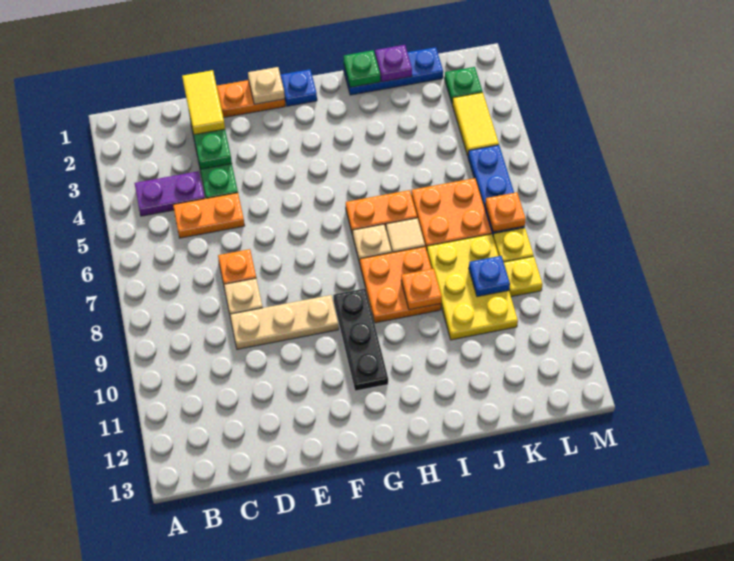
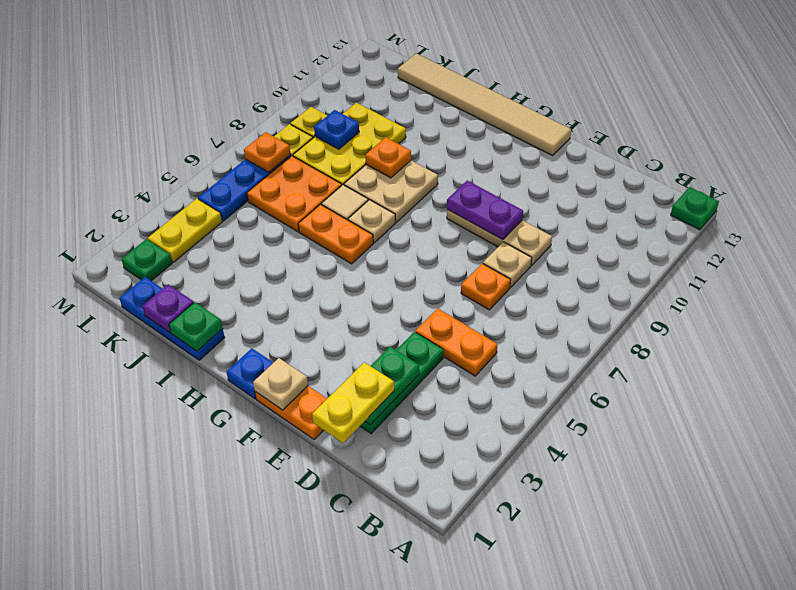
none -> green 1x1 plate [671,187,719,230]
purple 1x2 plate [135,171,205,216] -> purple 1x2 plate moved to [447,181,523,240]
yellow 1x2 tile [182,70,225,135] -> yellow 1x2 plate [312,362,394,443]
none -> tan 1x6 tile [398,53,571,156]
black 1x3 plate [333,288,388,391] -> none
orange 2x2 plate [360,247,441,323] -> tan 2x2 plate [344,161,438,222]
yellow 1x2 tile [452,92,499,156] -> yellow 1x2 plate [148,199,222,262]

